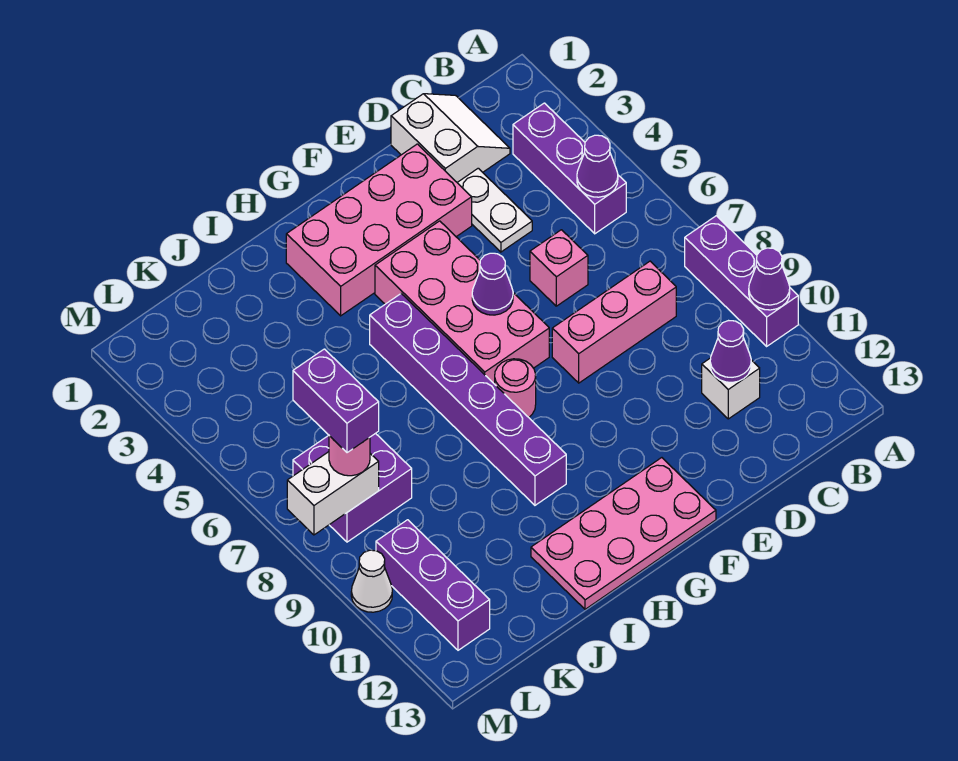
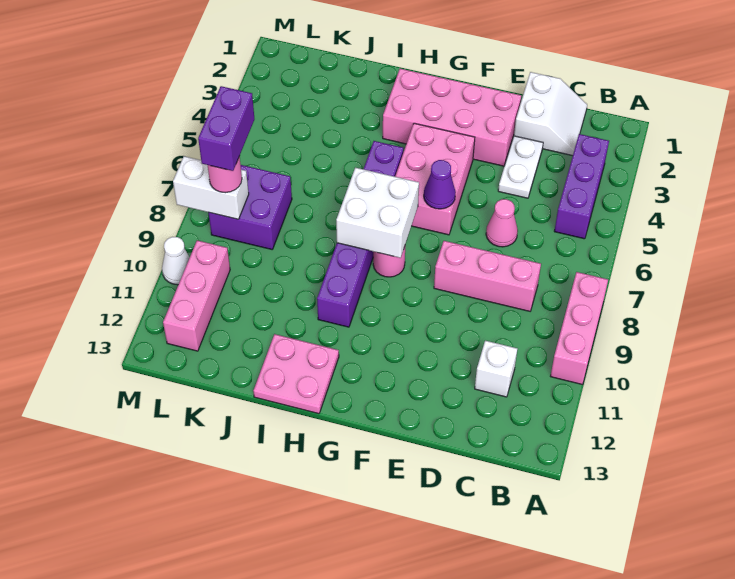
purple 1x3 brick [685,216,798,346] -> pink 1x3 brick [551,272,608,385]
purple 1x1 cone [749,248,790,310] -> none
purple 1x1 cone [577,135,618,197] -> none
purple 1x1 cone [710,321,751,382] -> none
pink 1x1 brick [530,230,588,306] -> pink 1x1 cone [486,199,518,247]
pink 2x4 brick [375,221,549,384] -> pink 2x3 brick [395,123,475,235]
pink 2x4 plate [531,458,716,609] -> pink 2x2 plate [253,334,339,414]
none -> white 2x2 brick [336,168,419,258]
purple 1x3 brick [376,520,490,650] -> pink 1x3 brick [163,240,230,351]

